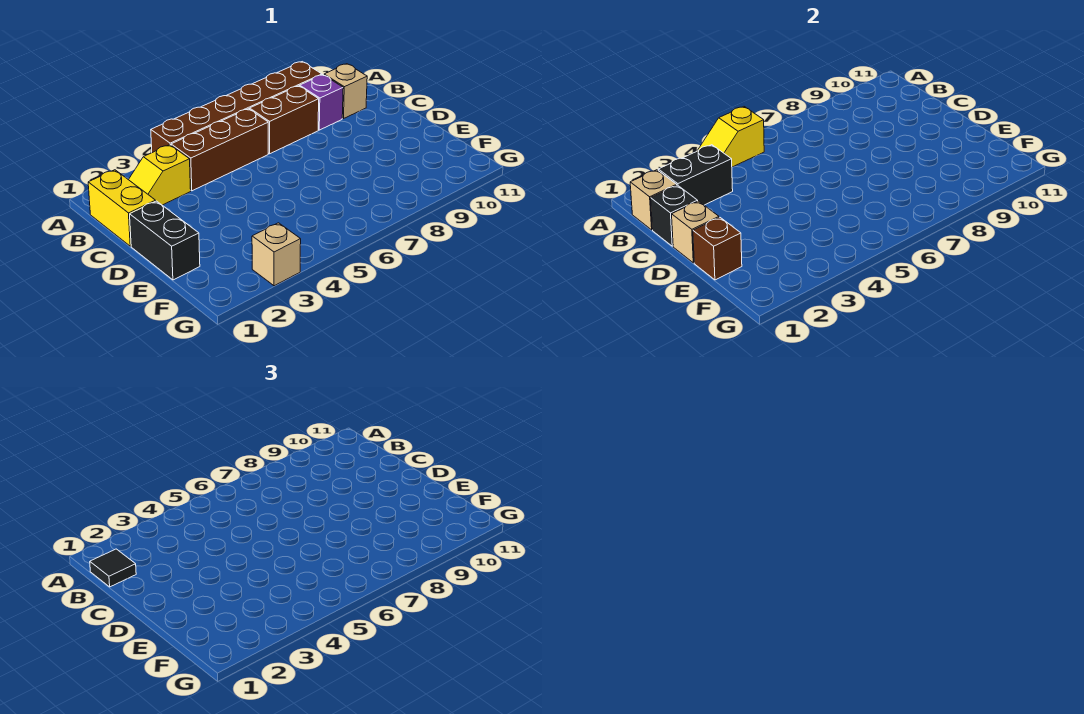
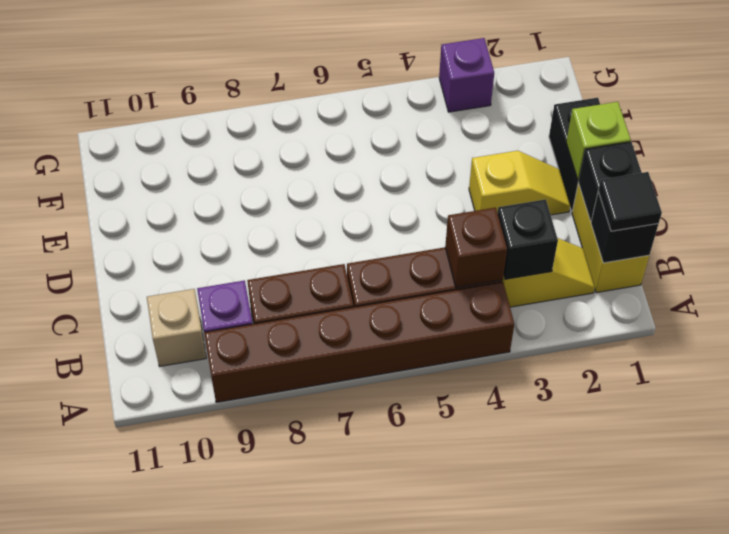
yellow 1x2 slope [697,107,764,167] -> yellow 1x2 slope moved to [469,151,570,215]
tan 1x1 brick [630,170,677,230] -> black 1x1 brick [591,192,658,263]
black 1x2 brick [658,145,733,205] -> black 1x1 brick [498,199,558,279]
tan 1x1 brick [672,201,719,263] -> lime 1x1 brick [566,102,631,180]
brown 1x1 brick [693,217,742,280] -> brown 1x1 brick moved to [445,208,507,288]
tan 1x1 brick [252,223,301,286] -> purple 1x1 brick [439,38,494,112]

